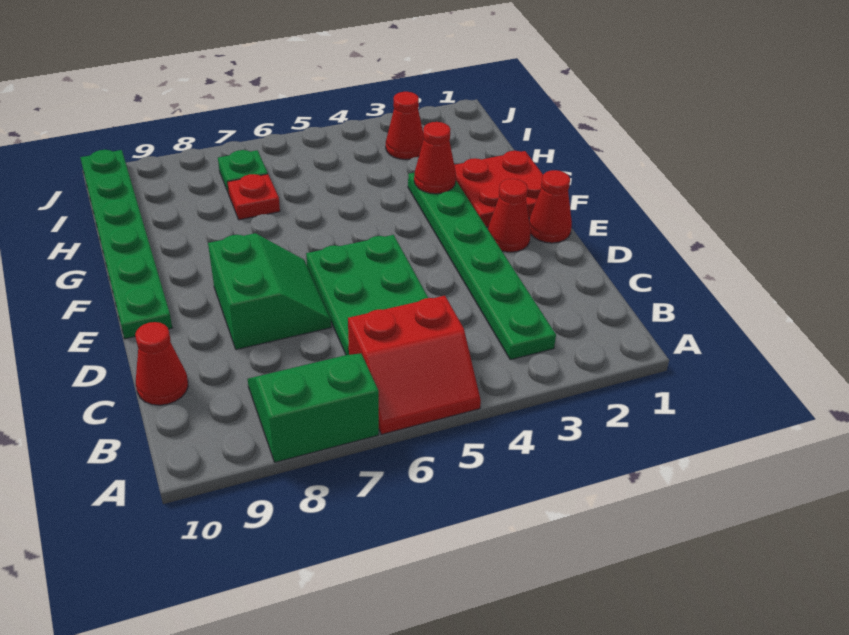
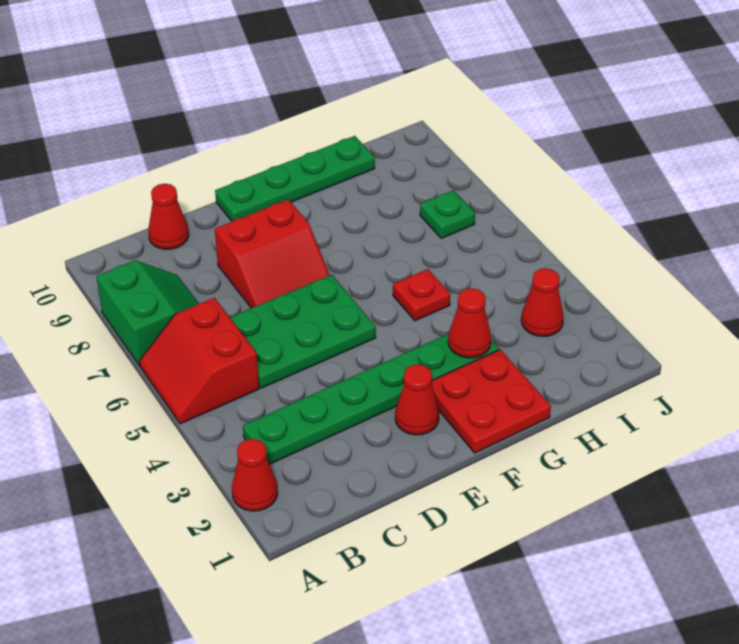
green 2x2 slope [208,233,331,350] -> red 2x2 slope [215,199,329,308]
red 1x1 cone [529,170,572,243] -> red 1x1 cone moved to [232,439,278,511]
green 1x6 plate [80,150,172,339] -> green 1x4 plate [215,136,375,221]
red 1x1 plate [227,174,280,220] -> red 1x1 plate moved to [393,269,450,321]

